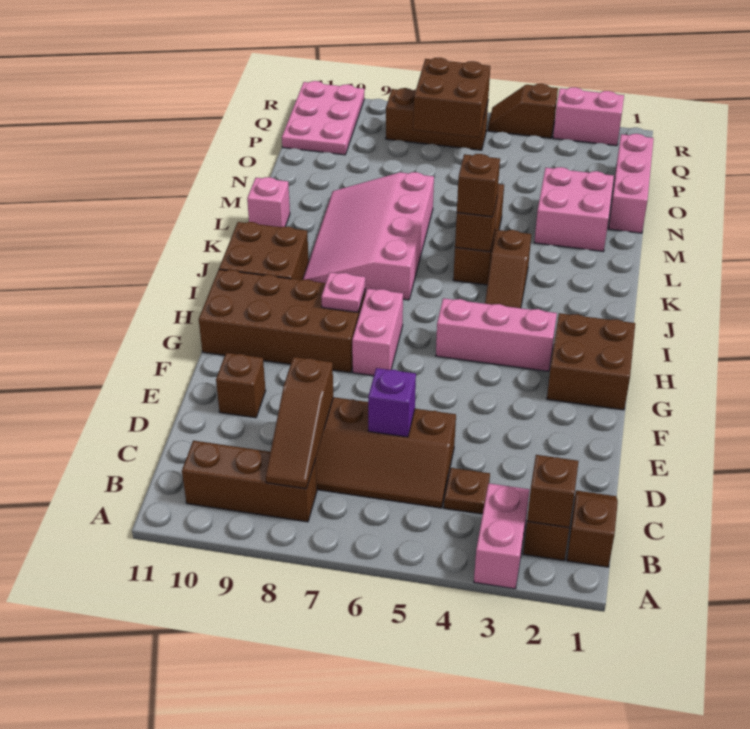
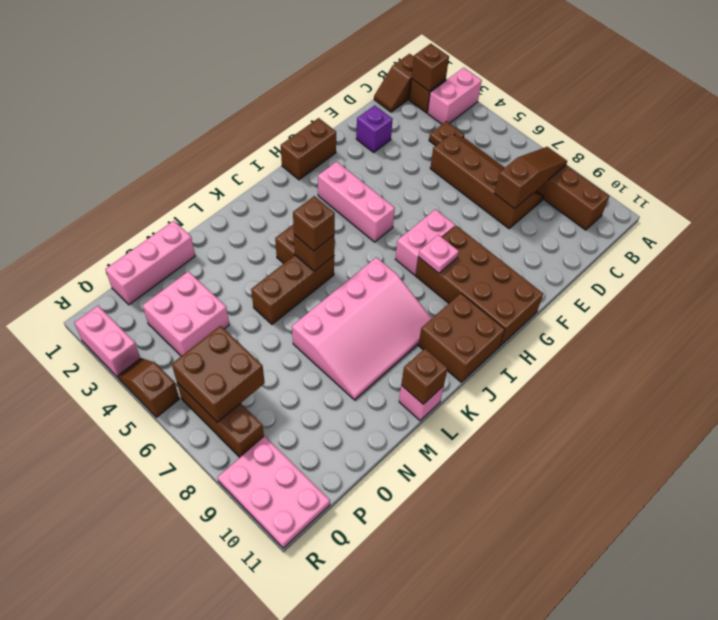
purple 1x1 brick [368,368,416,437] -> purple 1x1 brick moved to [356,105,393,152]
brown 1x1 brick [216,353,266,418] -> brown 1x1 brick moved to [401,349,448,404]
brown 2x2 brick [547,313,635,410] -> brown 1x2 brick [281,118,336,180]
pink 2x2 brick [534,167,614,252] -> pink 2x2 brick moved to [143,271,229,356]
pink 2x3 plate [282,81,364,155] -> pink 2x3 plate turned to [218,436,330,548]
brown 1x2 slope [488,84,558,138] -> brown 1x2 slope turned to [118,358,179,417]

